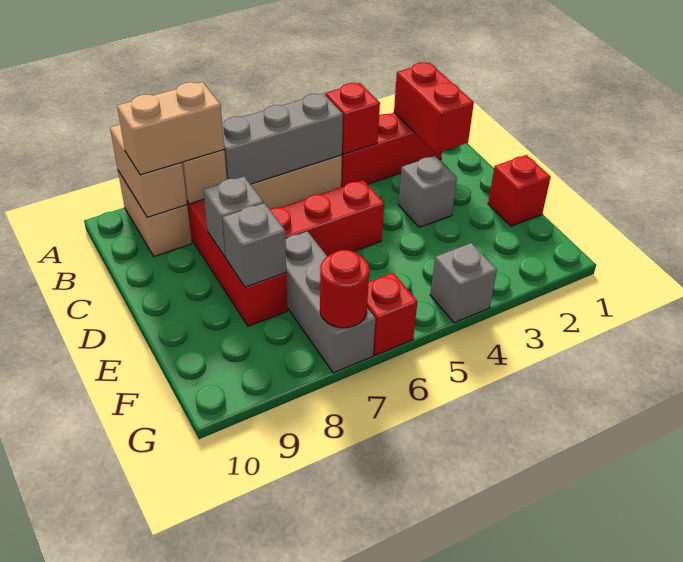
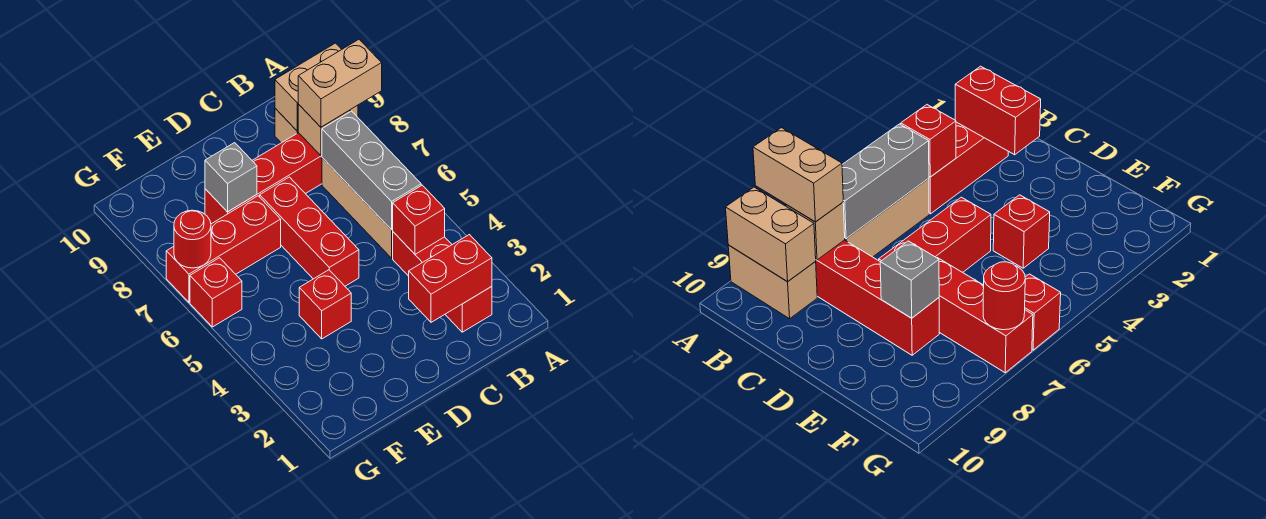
tan 1x2 brick [117,82,224,175] -> tan 1x2 brick turned to [298,39,382,127]
grey 1x1 brick [398,156,457,227] -> none
grey 1x1 brick [203,177,264,258] -> none
red 1x1 brick [488,155,551,226] -> red 1x1 brick moved to [299,270,351,339]
grey 1x3 brick [285,231,376,373] -> red 1x3 brick [166,196,281,302]
grey 1x1 brick [430,243,497,323] -> none

